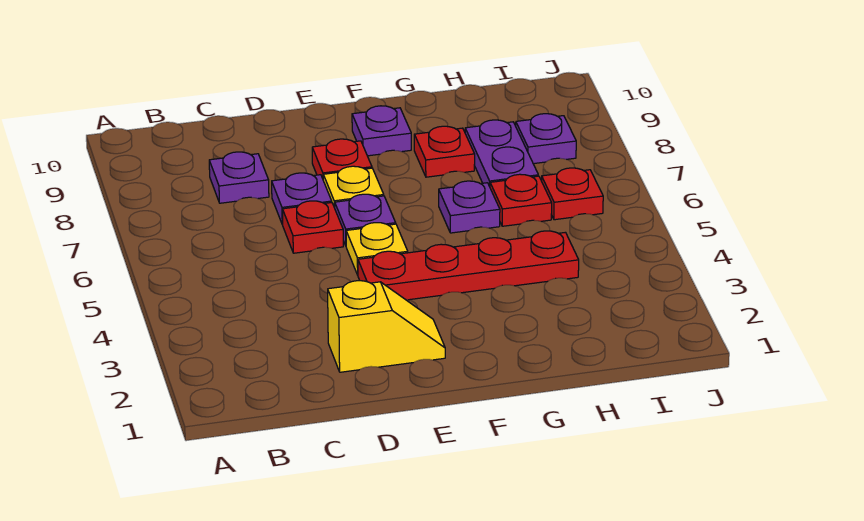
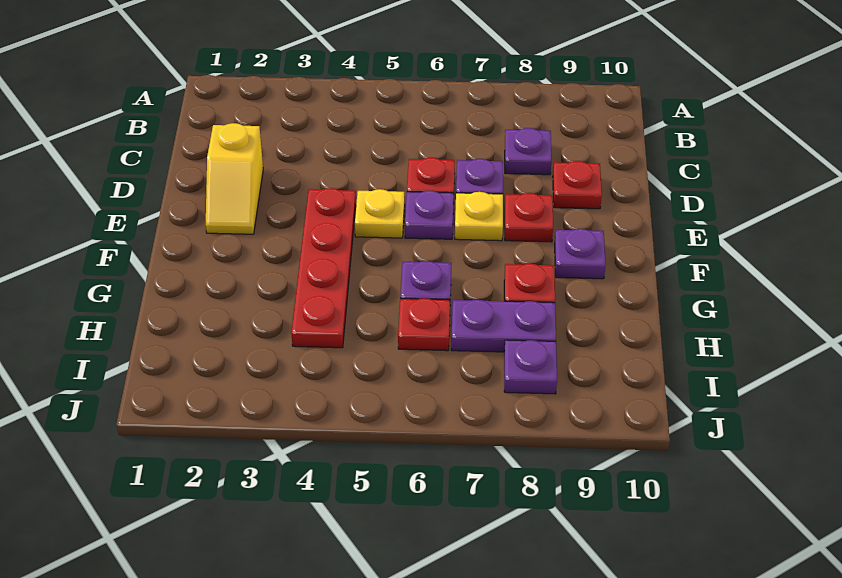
red 1x1 plate [542,168,603,220] -> red 1x1 plate moved to [553,161,602,209]

